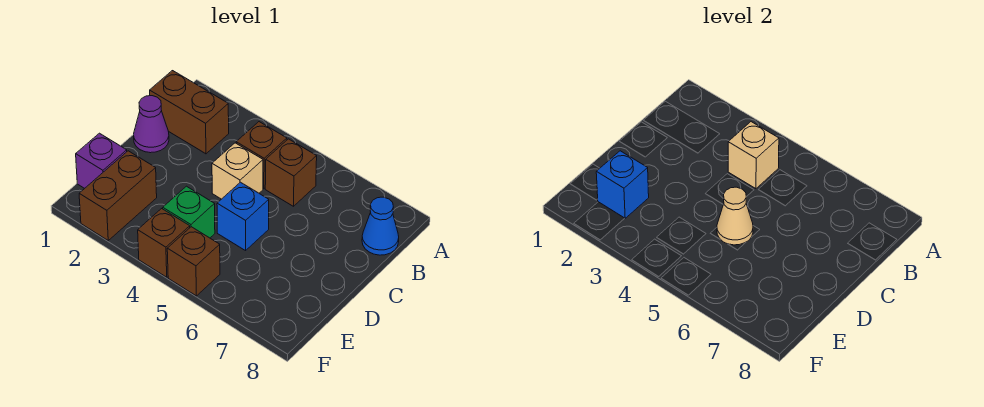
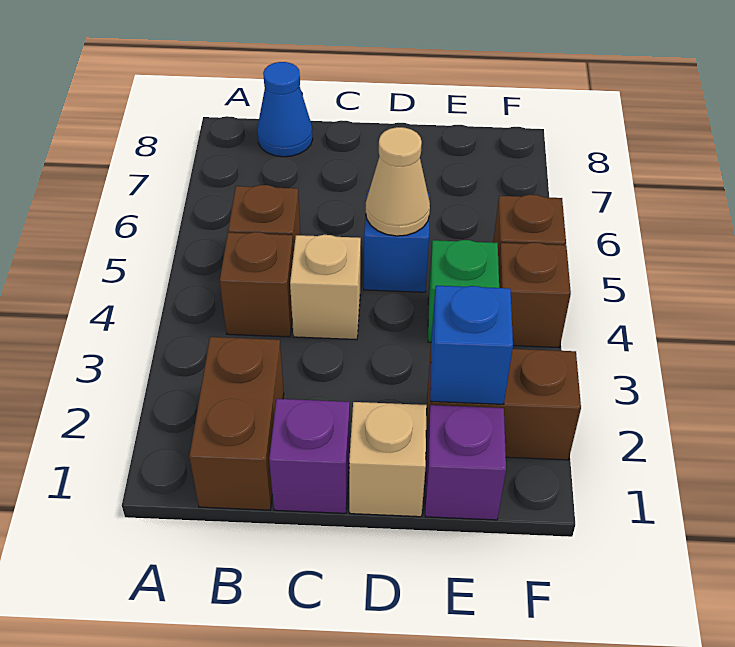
tan 1x1 brick [728,122,779,189] -> tan 1x1 brick moved to [349,402,427,517]
purple 1x1 cone [134,96,169,153] -> purple 1x1 brick [269,399,350,513]

